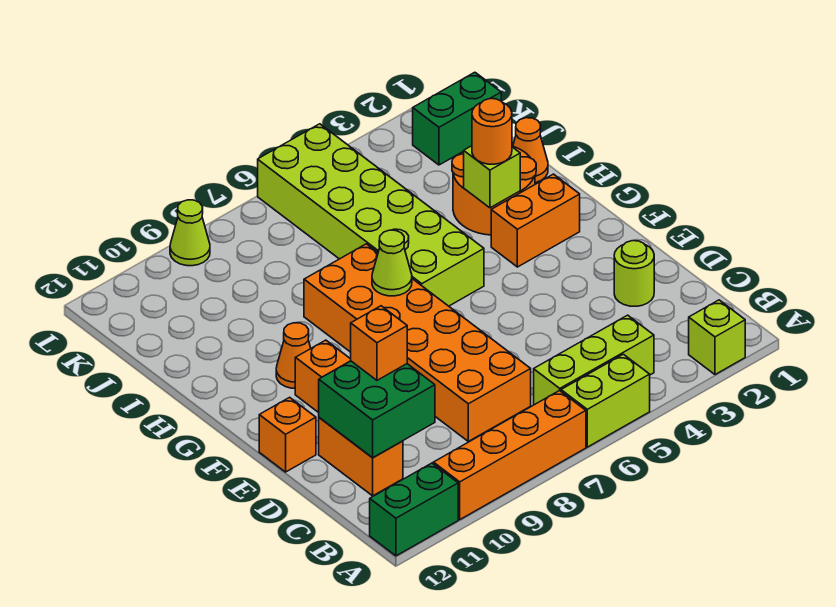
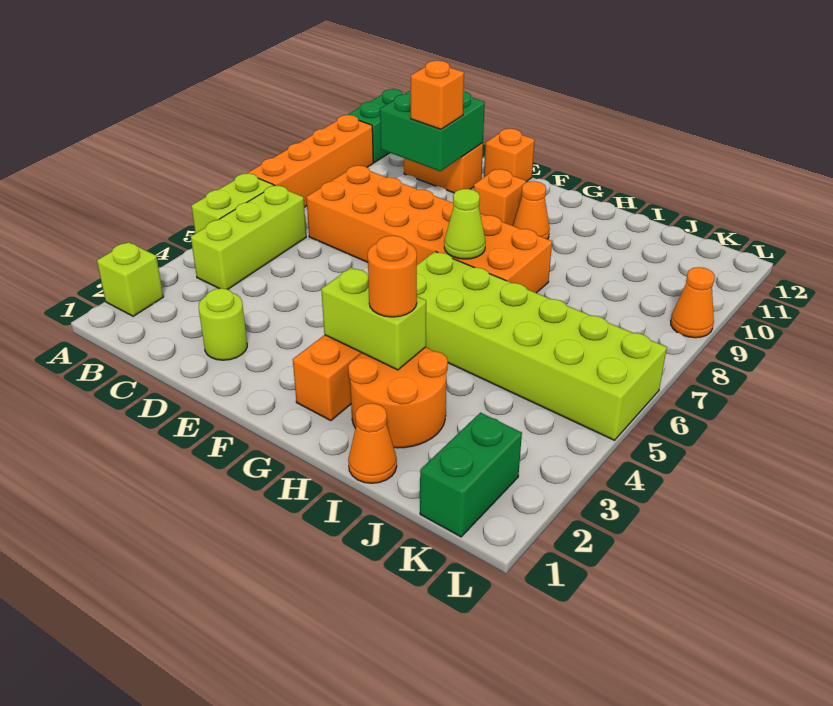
lime 1x1 brick [464,146,520,208] -> lime 1x2 brick [321,268,426,370]
lime 1x1 cone [170,200,210,266] -> orange 1x1 cone [671,267,715,338]

